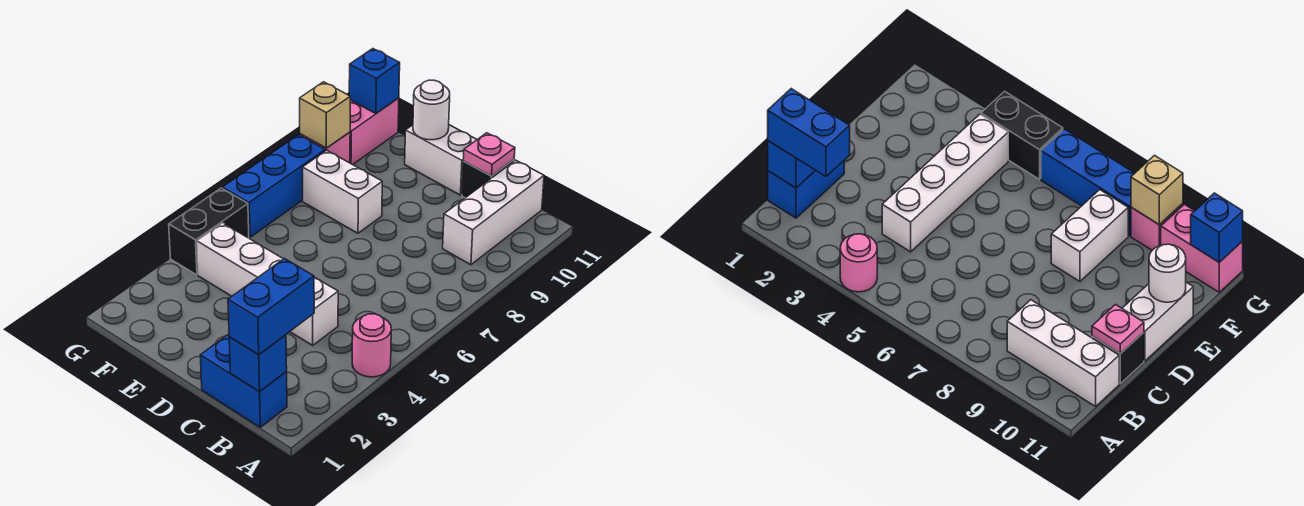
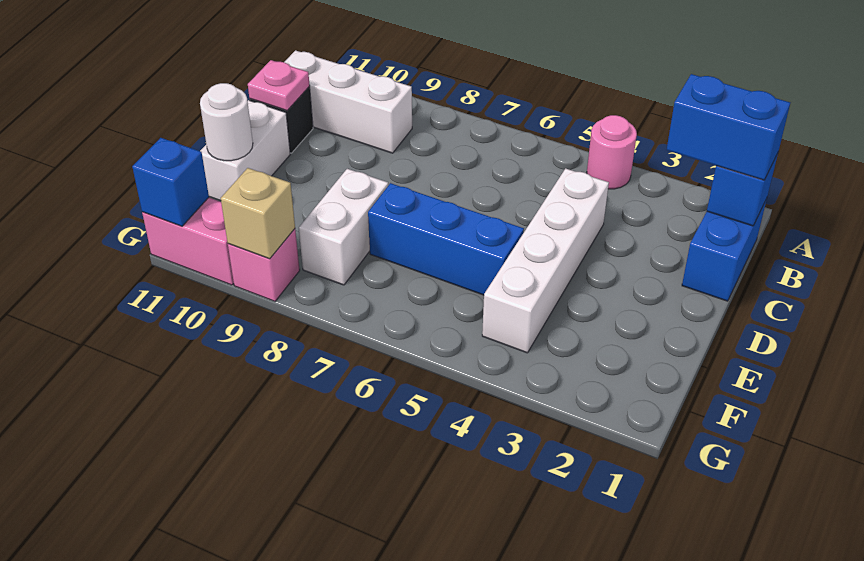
black 1x2 brick [169,188,249,275] -> none
blue 1x3 brick [222,135,325,237] -> blue 1x3 brick moved to [368,183,524,295]

